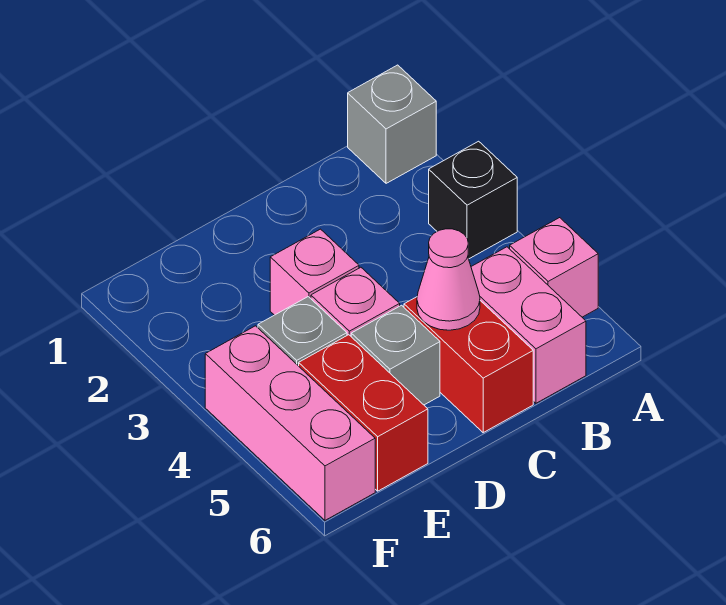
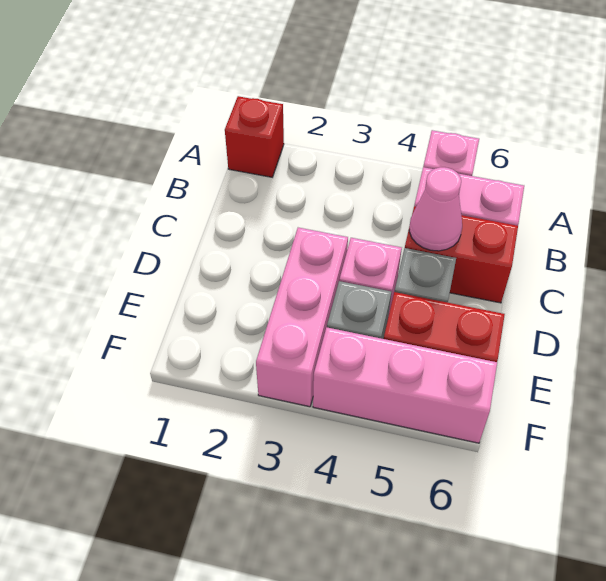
grey 1x1 brick [348,65,436,183] -> red 1x1 brick [225,96,284,177]
black 1x1 brick [429,141,517,259] -> none
pink 1x1 brick [270,229,359,315] -> pink 1x3 brick [256,228,348,407]

